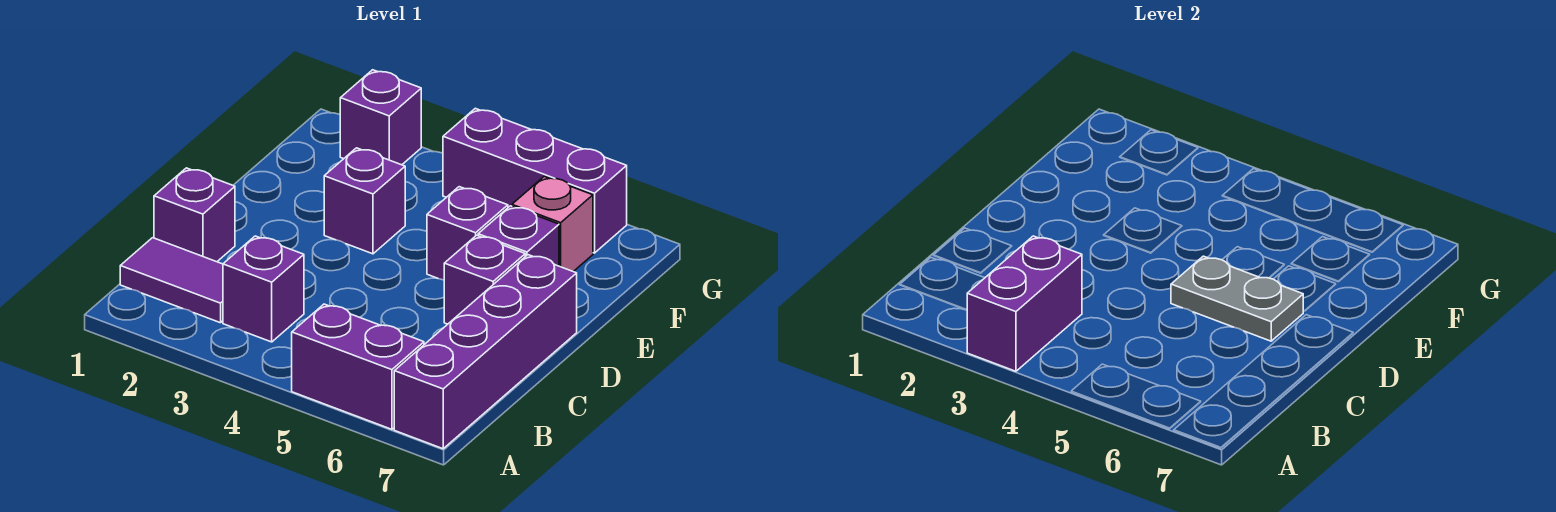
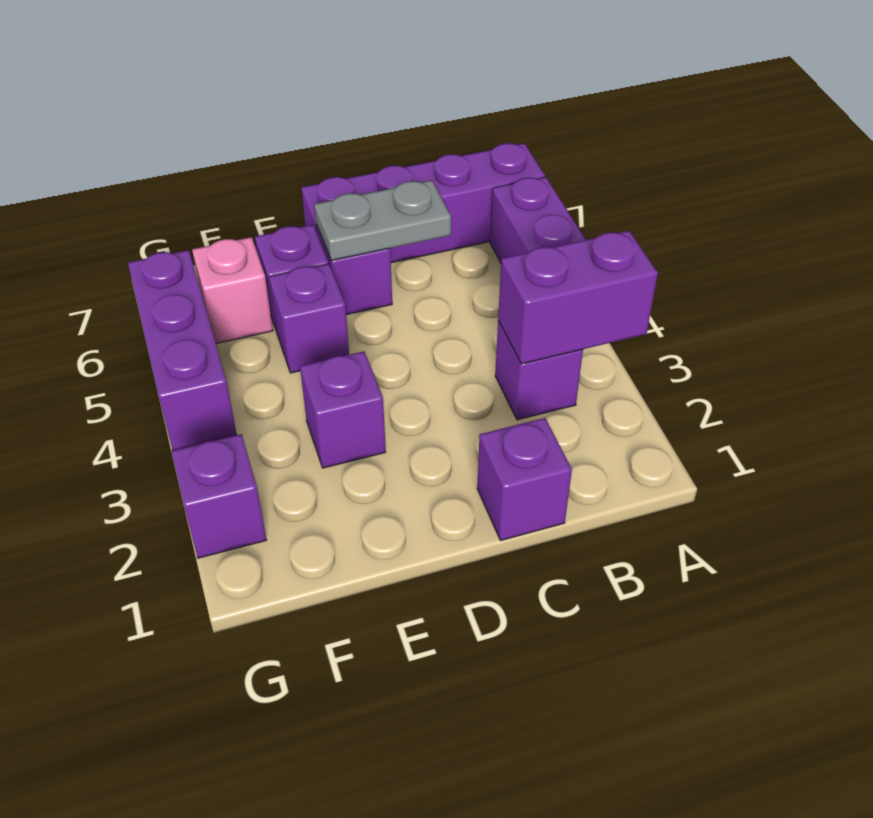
purple 1x2 tile [120,238,223,323] -> none
grey 1x2 plate [1171,256,1303,341] -> grey 1x2 plate turned to [314,180,451,261]

